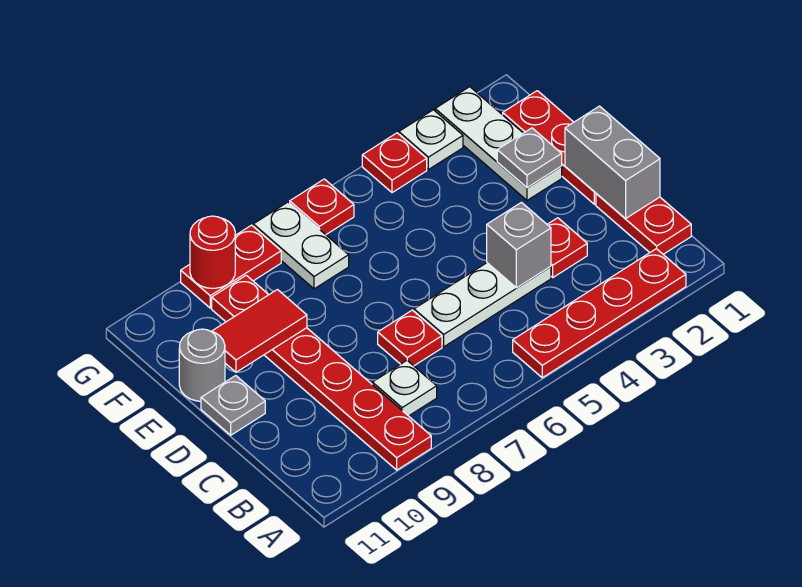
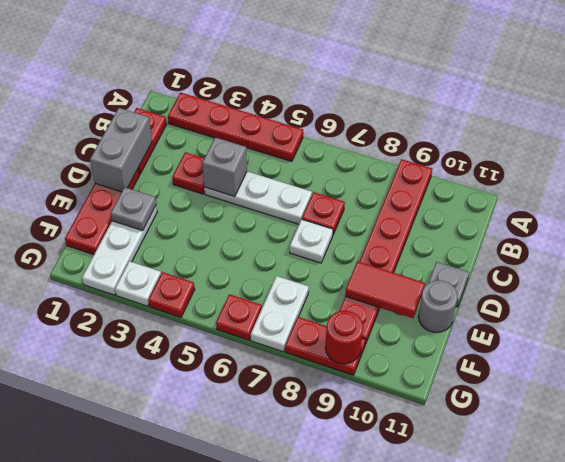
white 1x1 plate [372,360,437,416] -> white 1x1 plate moved to [290,219,333,263]

